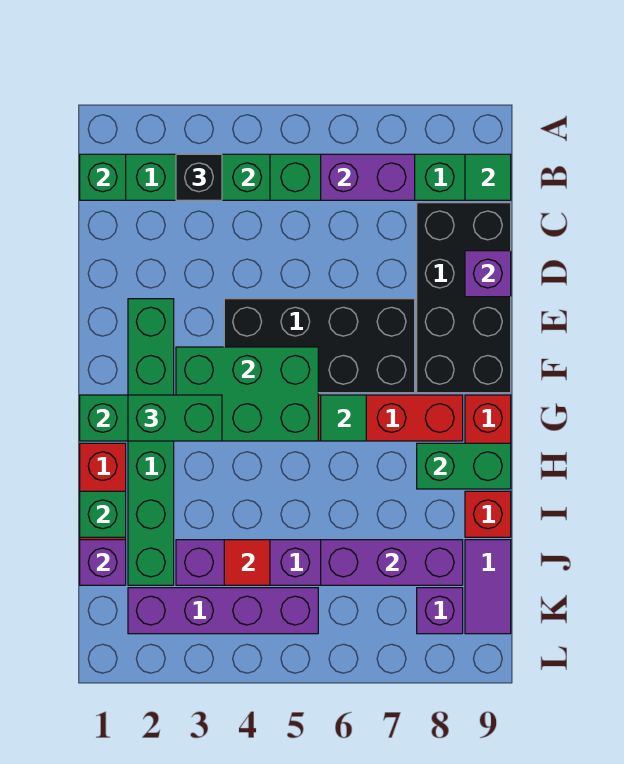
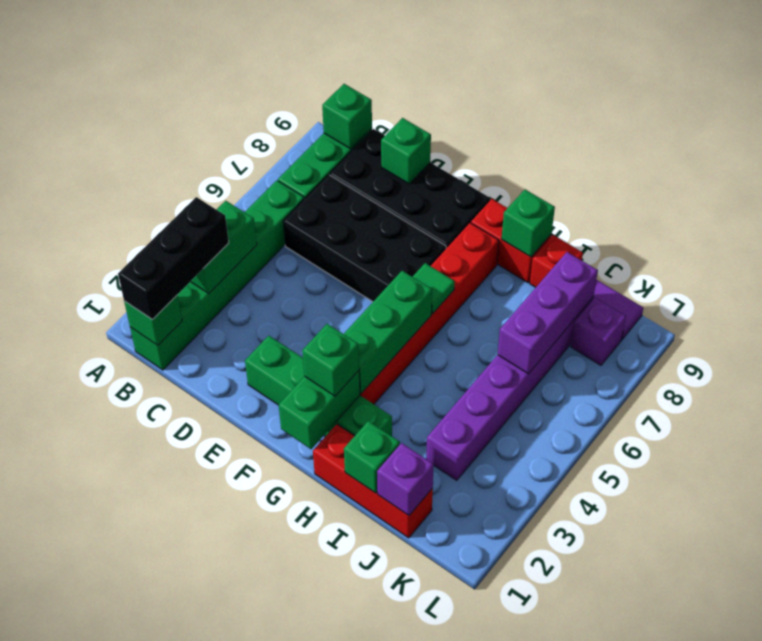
black 1x1 brick [176,154,222,200] -> black 1x3 brick [118,197,229,320]
purple 1x2 brick [321,154,415,200] -> none
green 1x1 tile [465,154,511,200] -> green 1x1 brick [322,84,372,149]
purple 1x1 brick [465,251,511,297] -> green 1x1 brick [381,118,431,184]
green 1x6 brick [128,299,174,585] -> green 1x4 brick [245,336,392,437]
black 2x4 brick [224,299,415,393] -> black 2x4 brick turned to [283,175,446,302]
green 2x3 brick [176,347,318,441] -> green 1x3 brick [344,271,432,393]
green 1x2 brick [128,395,222,441] -> green 1x1 brick [302,324,359,396]
green 1x2 brick [417,443,511,489] -> green 1x1 brick [502,190,555,257]
red 1x1 tile [224,540,270,585] -> none
purple 1x4 brick [128,588,318,634] -> none

